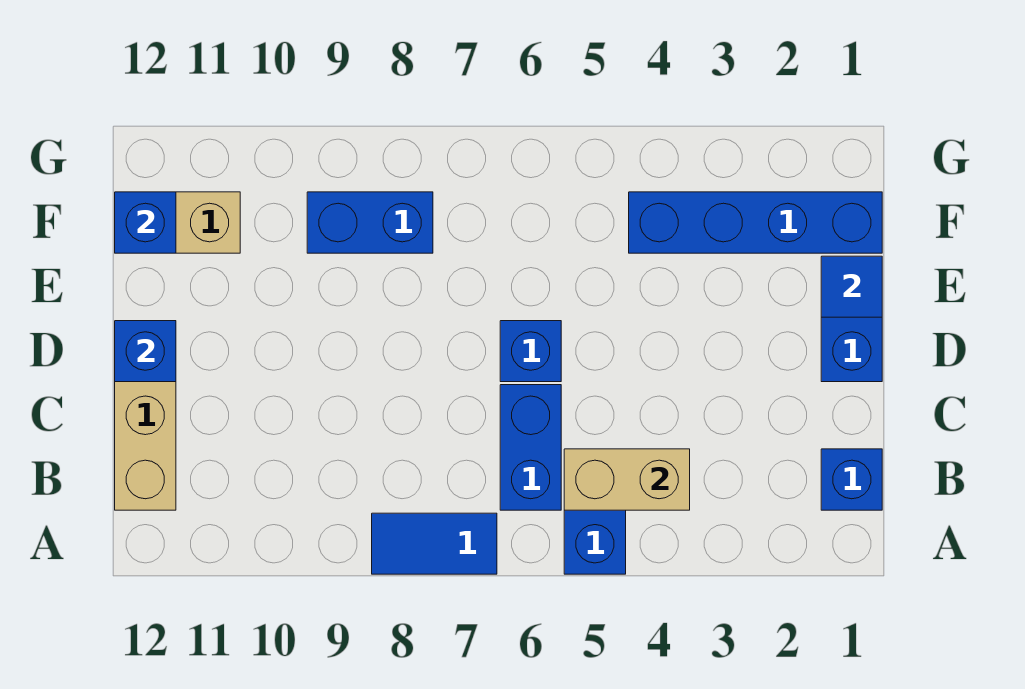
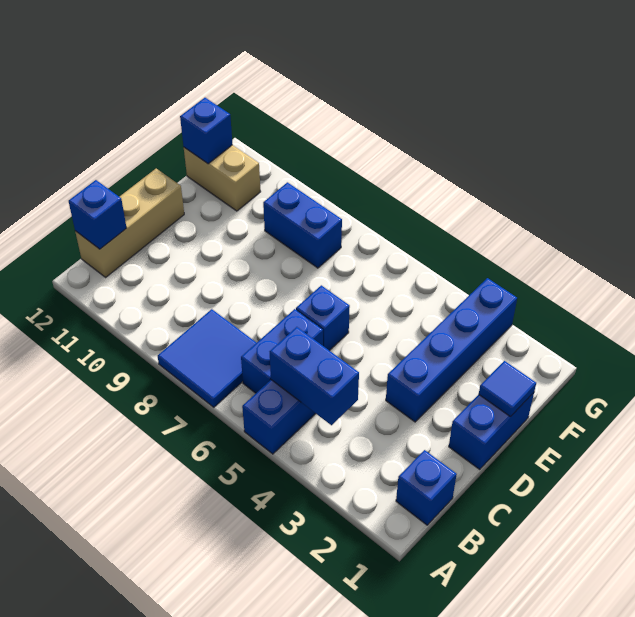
blue 1x2 tile [372,513,497,574] -> blue 2x2 tile [158,309,256,407]
tan 1x2 brick [564,449,690,510] -> blue 1x2 brick [270,327,359,425]
blue 1x1 brick [115,321,176,382] -> blue 1x1 brick moved to [69,180,126,249]
blue 1x4 brick [629,192,882,253] -> blue 1x4 brick turned to [386,278,517,422]

